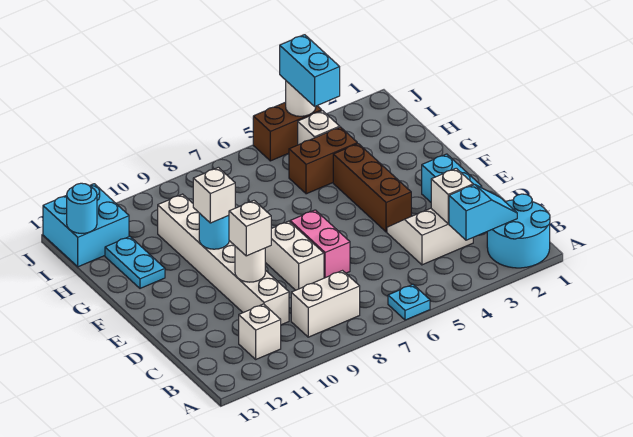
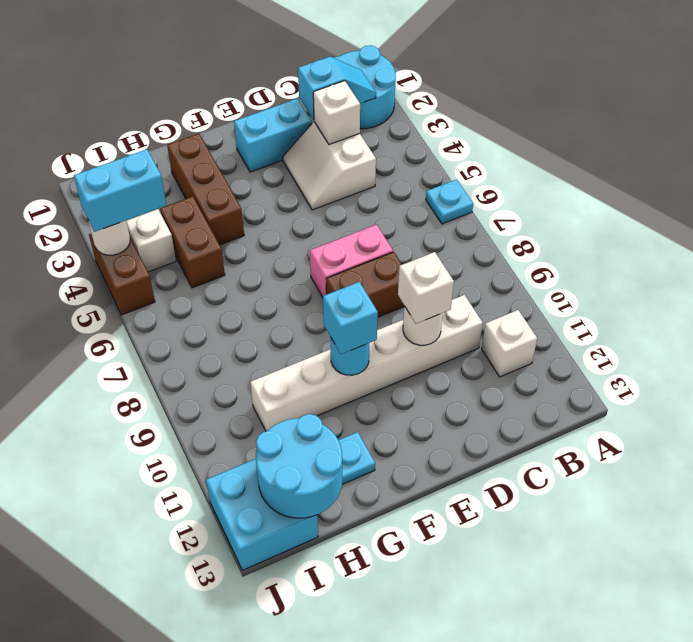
cyan 1x2 slope [449,184,517,240] -> cyan 1x2 slope turned to [298,57,376,120]
white 1x2 brick [291,271,360,337] -> none
white 1x2 brick [265,221,324,290] -> brown 1x2 brick [326,252,404,317]
brown 1x3 brick [333,144,411,232] -> brown 1x3 brick turned to [167,134,244,245]
white 1x1 brick [193,167,235,223] -> cyan 1x1 brick [323,282,378,354]
cyan 1x1 round brick [67,183,97,233] -> cyan 2x2 round brick [256,414,342,518]

